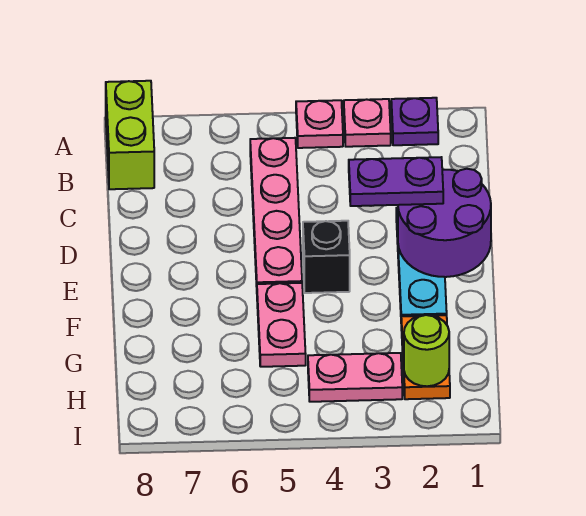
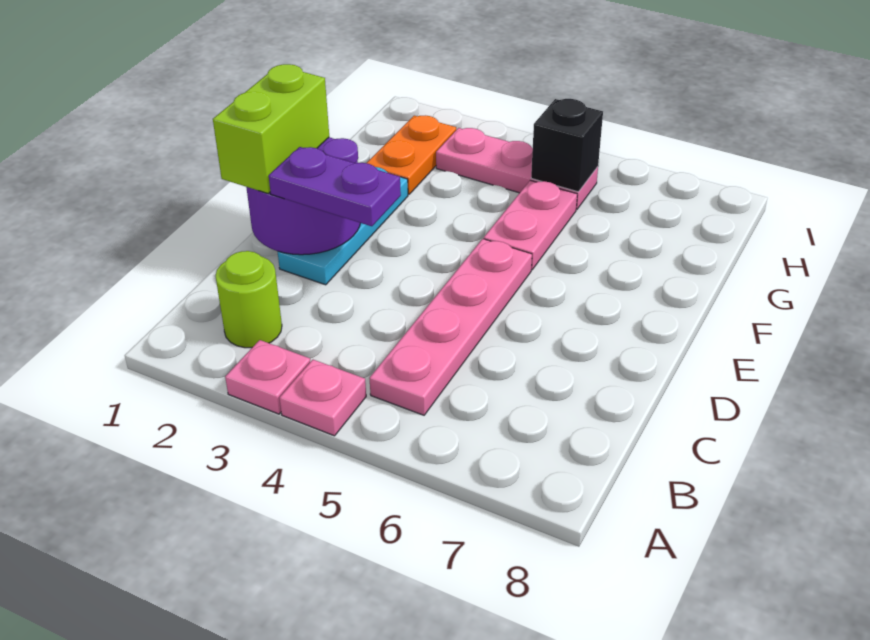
purple 1x1 plate [391,98,438,145] -> none
lime 1x2 brick [106,81,154,189] -> lime 1x2 brick moved to [213,64,329,193]
black 1x1 brick [303,221,350,293] -> black 1x1 brick moved to [531,99,603,192]
lime 1x1 round brick [404,315,449,386] -> lime 1x1 round brick moved to [216,251,282,348]
pink 1x2 plate [308,353,402,402] -> pink 1x3 plate [436,128,598,209]

